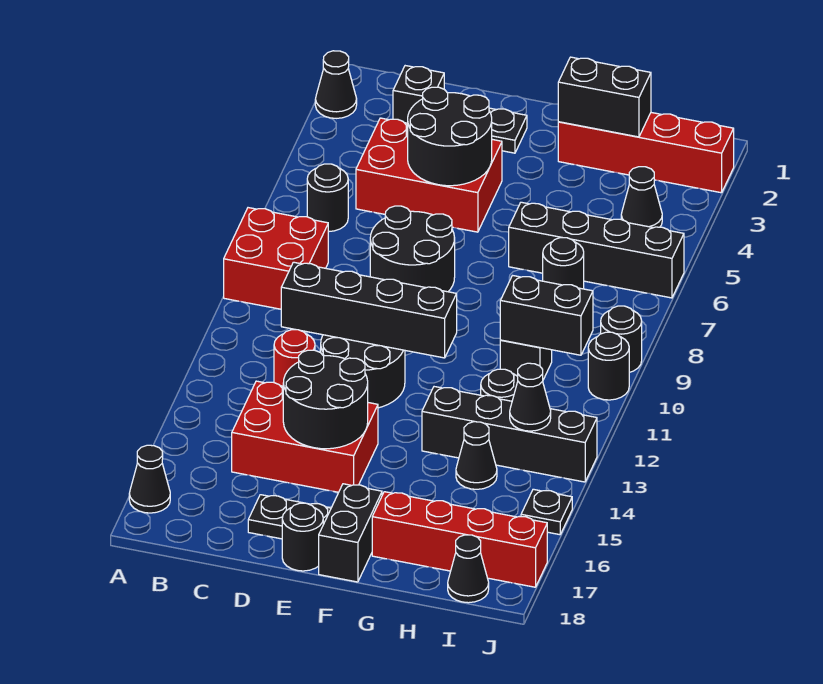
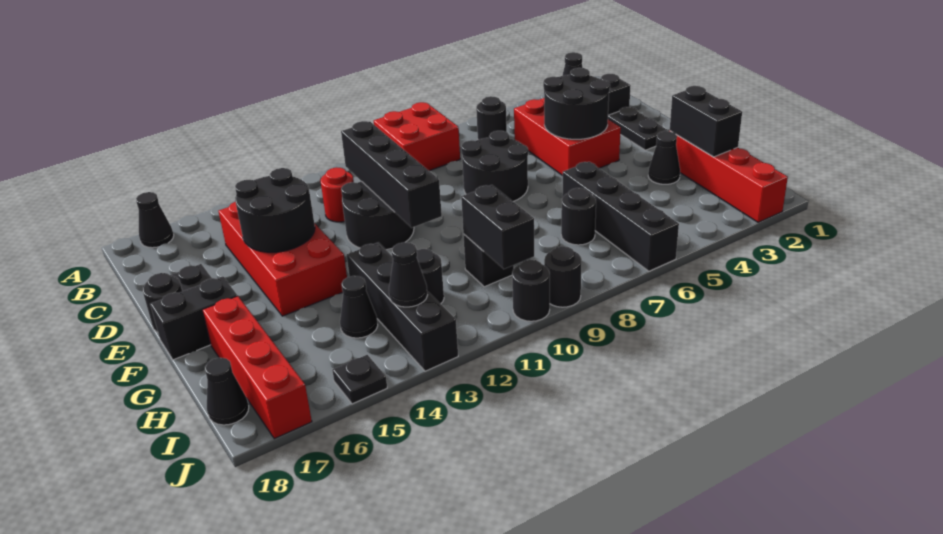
red 2x3 brick [232,381,378,492] -> red 2x4 brick [219,202,347,316]
black 1x1 cone [621,167,662,228] -> black 1x1 cone moved to [648,131,680,184]

